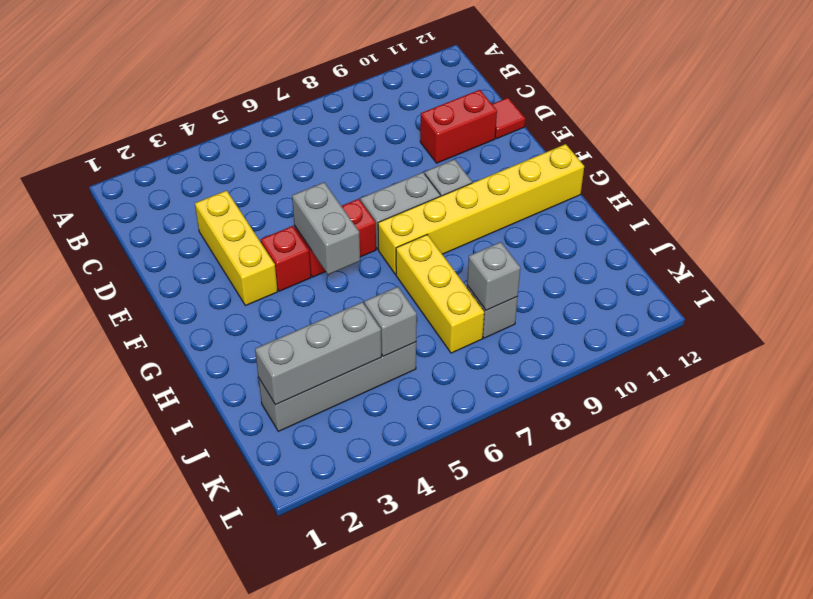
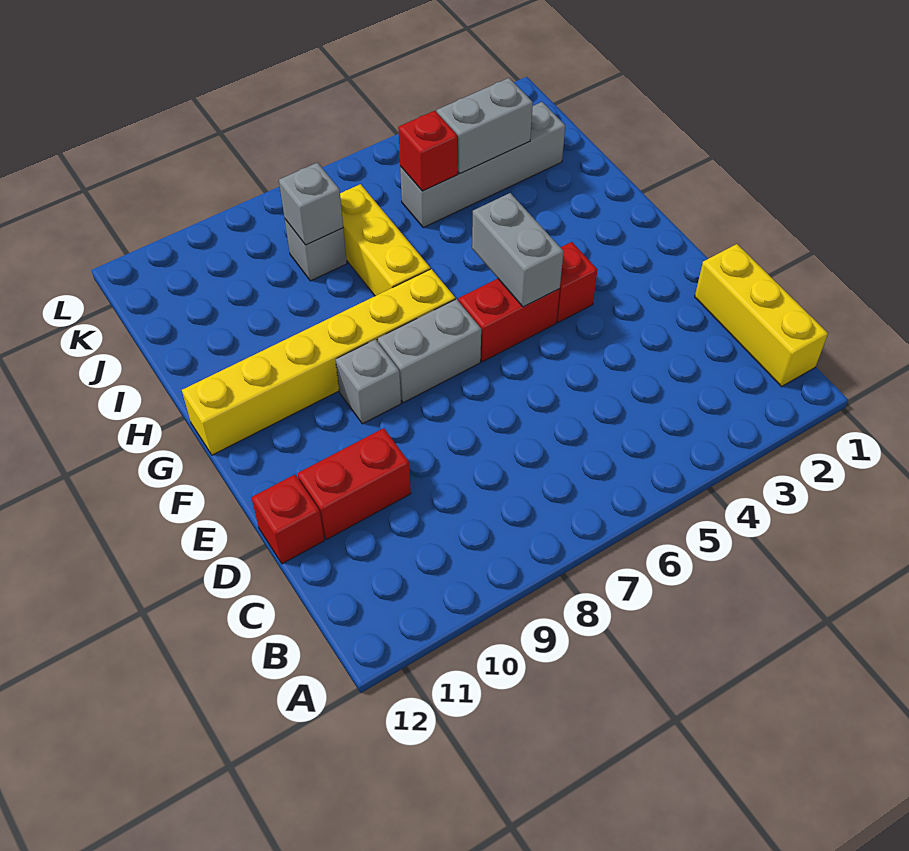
yellow 1x3 brick [195,191,278,306] -> yellow 1x3 brick moved to [695,244,828,387]
red 1x1 tile [492,98,525,138] -> red 1x1 brick [251,475,324,564]
grey 1x3 brick [255,302,381,405] -> grey 1x2 brick [437,78,533,174]
grey 1x1 brick [364,287,417,356] -> red 1x1 brick [398,111,458,191]

